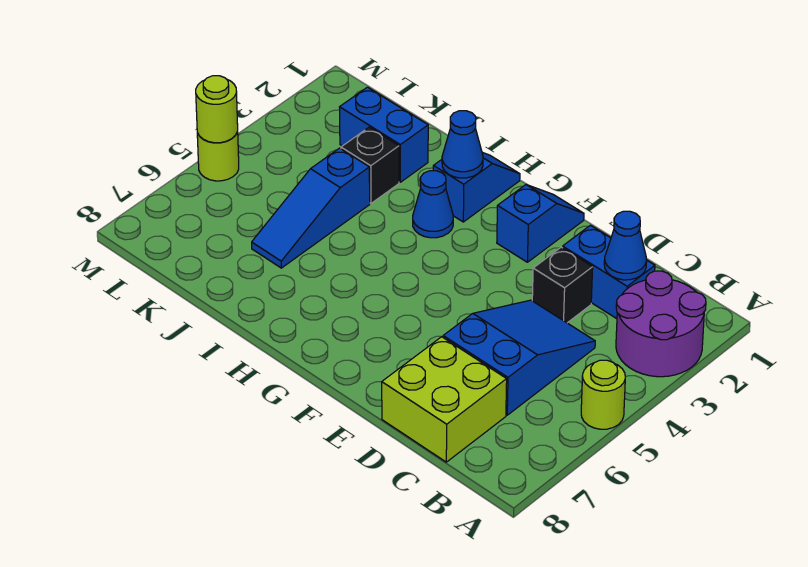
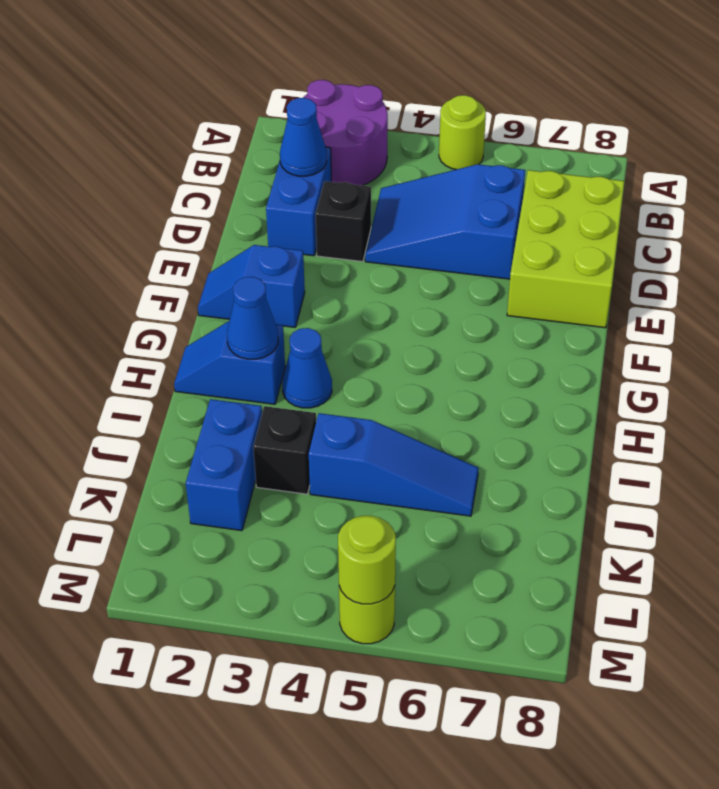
lime 2x2 brick [382,337,507,462] -> lime 2x3 brick [507,170,624,328]

